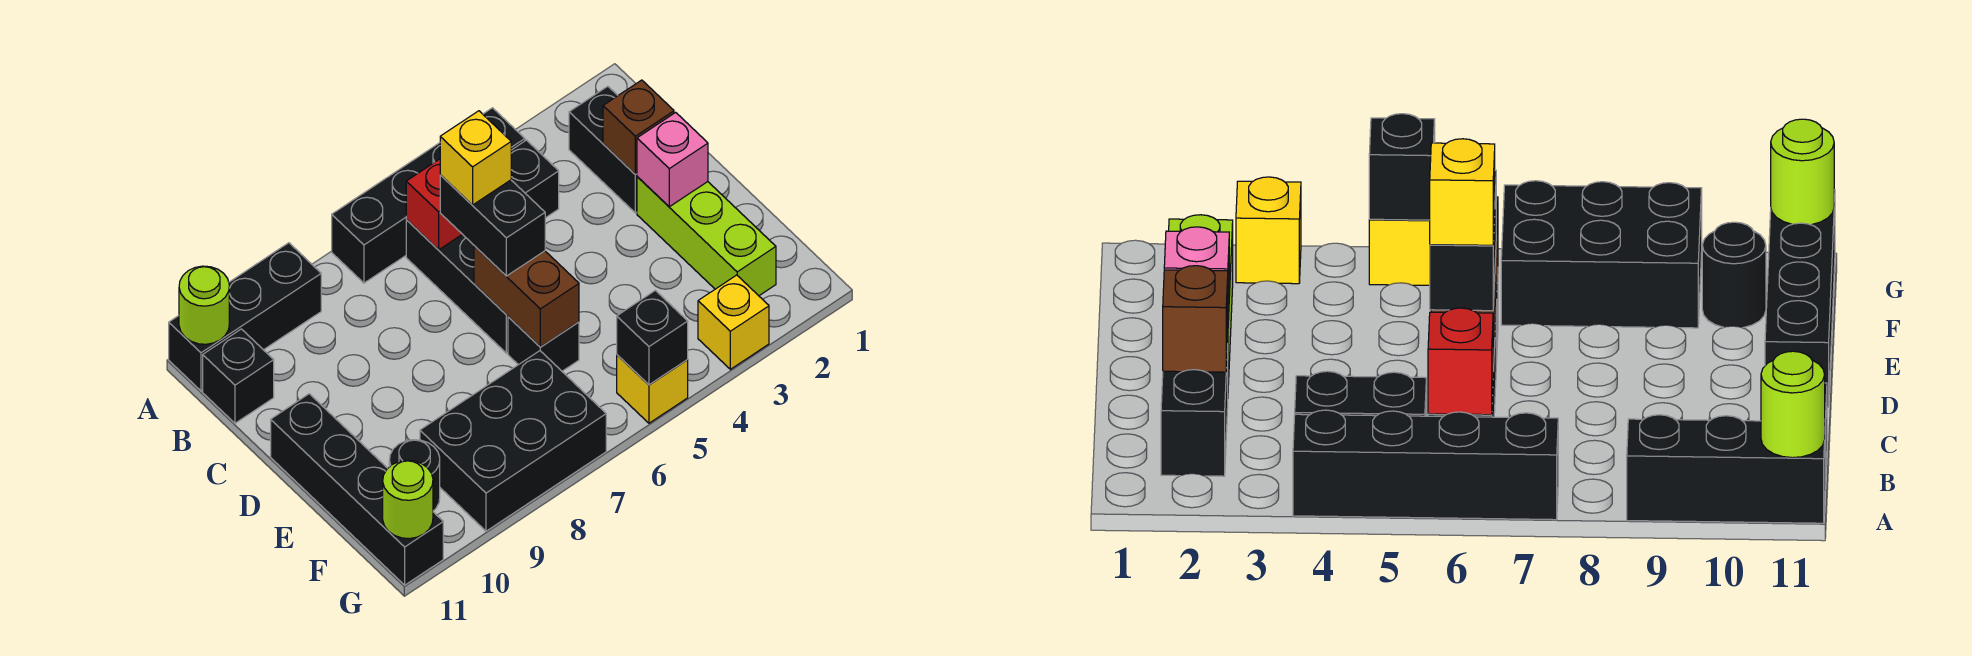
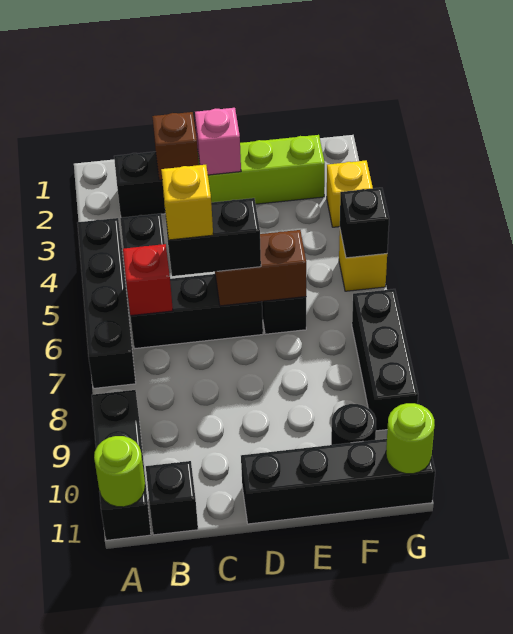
black 2x3 brick [420,351,606,531] -> black 1x3 brick [352,289,418,431]

